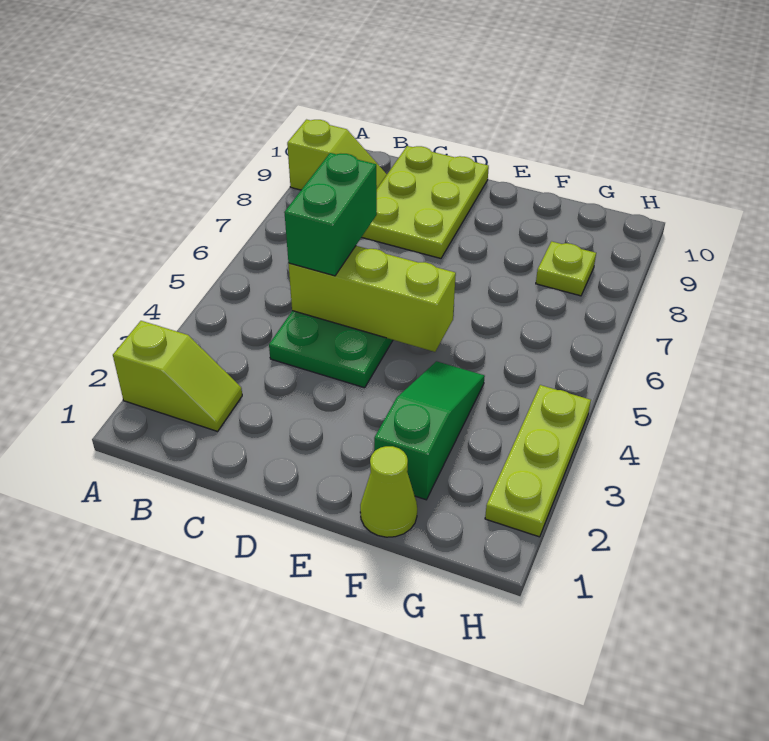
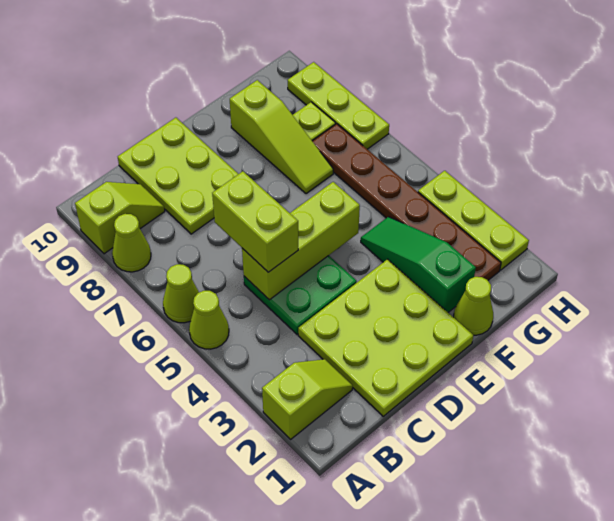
none -> lime 1x1 cone [189,291,229,349]
none -> lime 1x1 cone [163,264,199,323]
none -> lime 1x1 cone [112,214,151,272]
none -> lime 3x3 plate [298,259,473,416]
green 1x2 brick [284,153,377,276] -> lime 1x2 brick [212,171,298,272]
none -> lime 1x3 slope [230,80,333,194]
none -> brown 1x6 plate [313,124,501,280]
none -> lime 1x3 plate [288,62,389,149]

